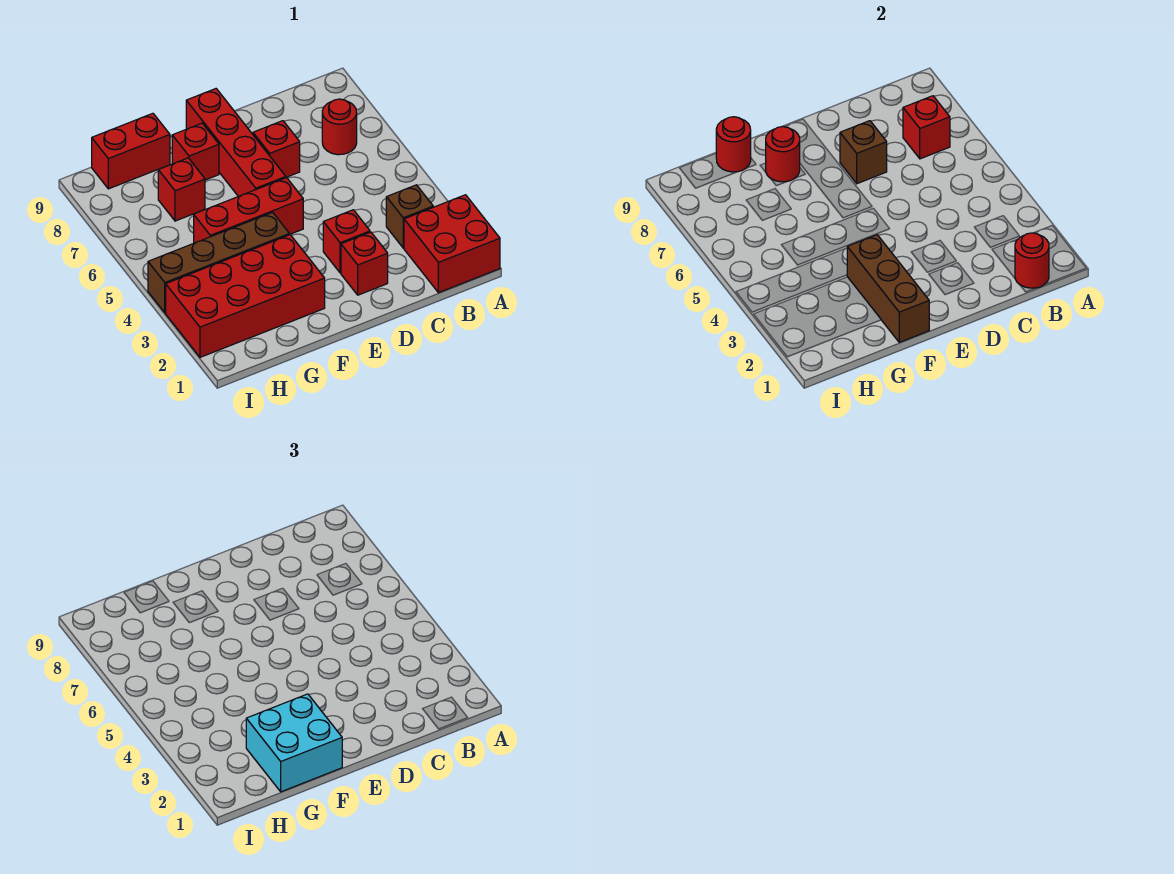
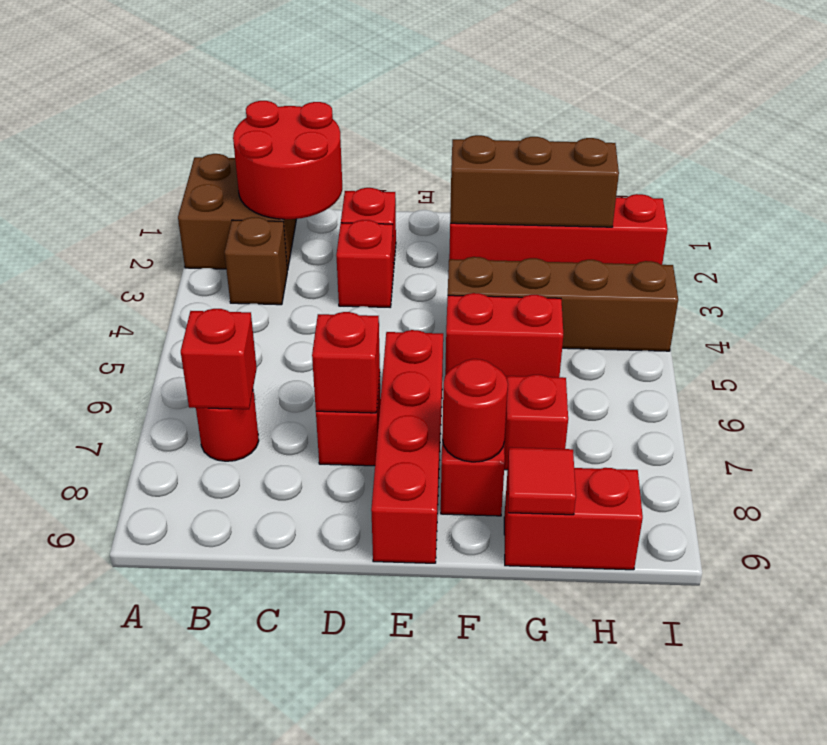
red 2x2 brick [404,195,500,293] -> brown 2x2 brick [178,154,296,270]
red 1x1 round brick [1015,233,1049,288] -> red 2x2 round brick [233,101,342,219]
brown 1x1 brick [840,121,887,184] -> red 1x1 brick [312,312,380,413]
red 1x3 brick [194,178,303,243] -> red 1x2 brick [445,293,563,378]
brown 1x3 brick [847,235,929,342] -> brown 1x3 brick turned to [450,135,619,227]
cyan 2x2 brick [246,694,342,792] -> none
red 2x4 brick [166,235,325,357] -> red 1x4 brick [449,194,668,265]
red 1x1 round brick [716,117,751,172] -> red 1x1 tile [508,447,576,515]

